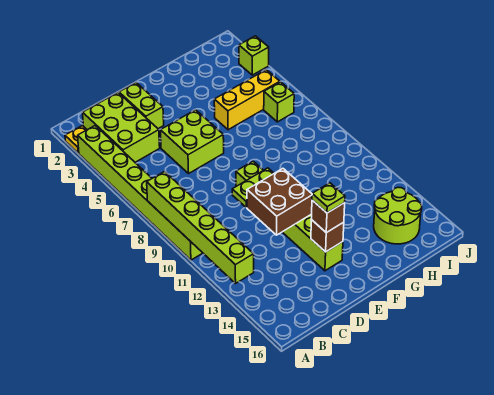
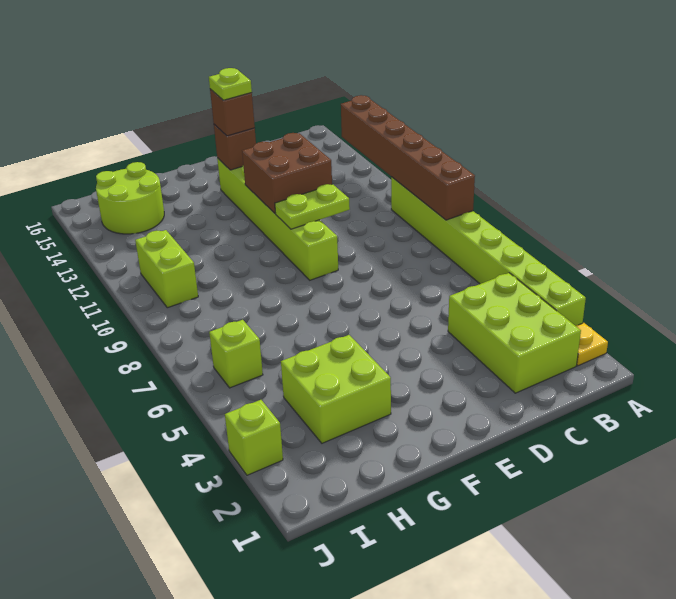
lime 1x6 brick [147,172,254,283] -> brown 1x6 brick [341,95,475,220]
lime 1x2 brick [119,83,164,129] -> lime 1x2 brick moved to [135,230,198,308]
lime 2x2 brick [160,110,224,173] -> lime 2x2 brick moved to [281,335,391,443]
yellow 1x3 brick [214,70,280,130] -> none

